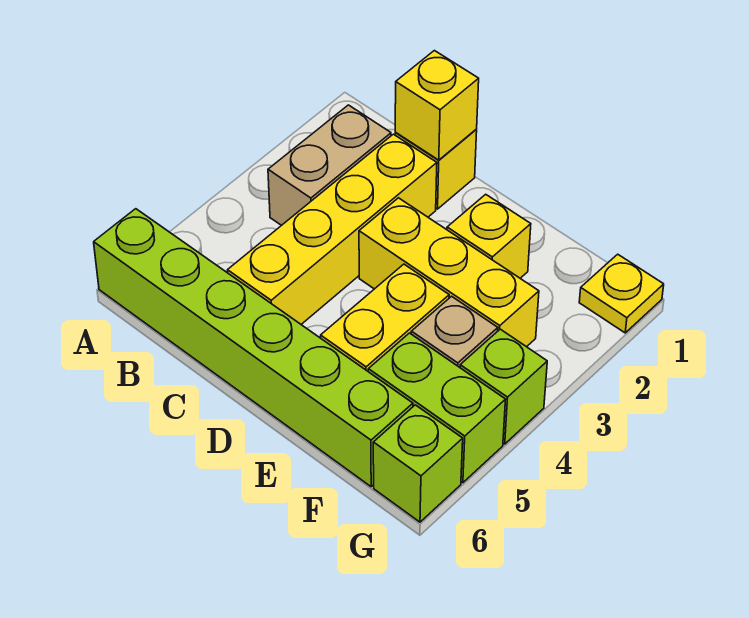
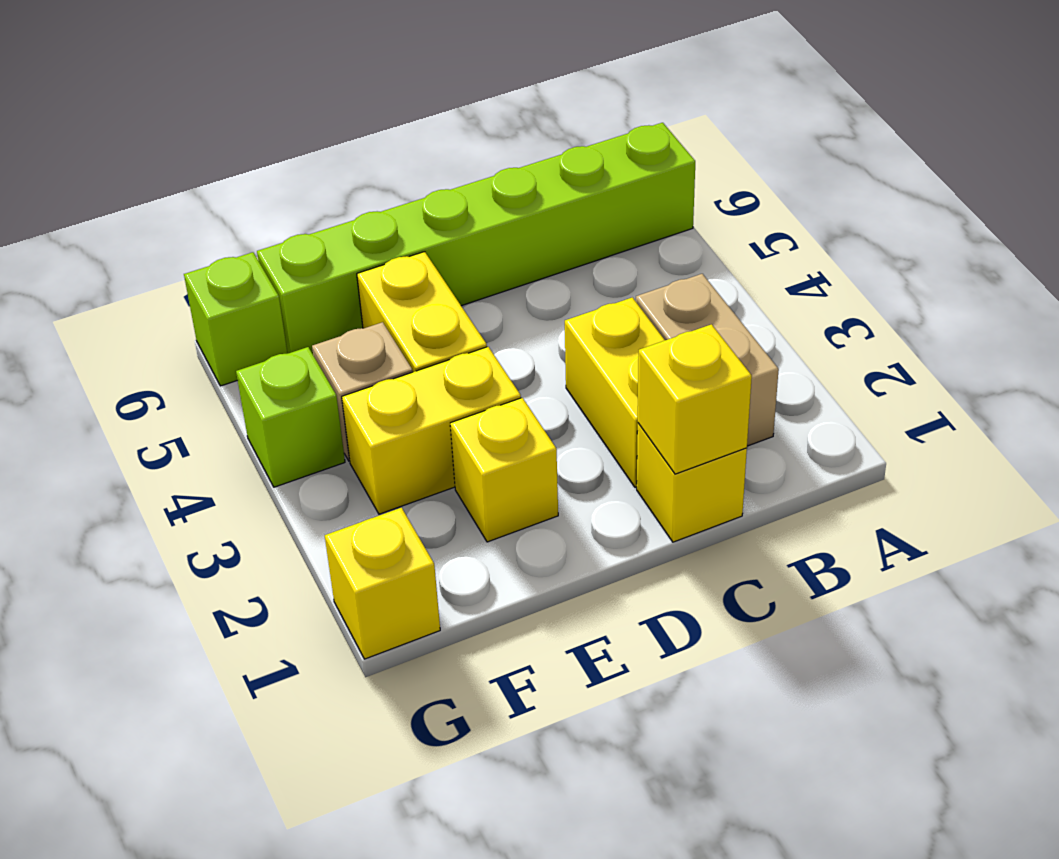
yellow 1x4 brick [228,134,437,324] -> yellow 1x2 brick [565,297,665,487]
yellow 1x3 brick [359,198,539,347] -> yellow 1x2 brick [342,347,521,514]
lime 1x2 brick [368,333,506,483] -> none
yellow 1x1 plate [579,254,664,333] -> yellow 1x1 brick [325,508,440,659]

